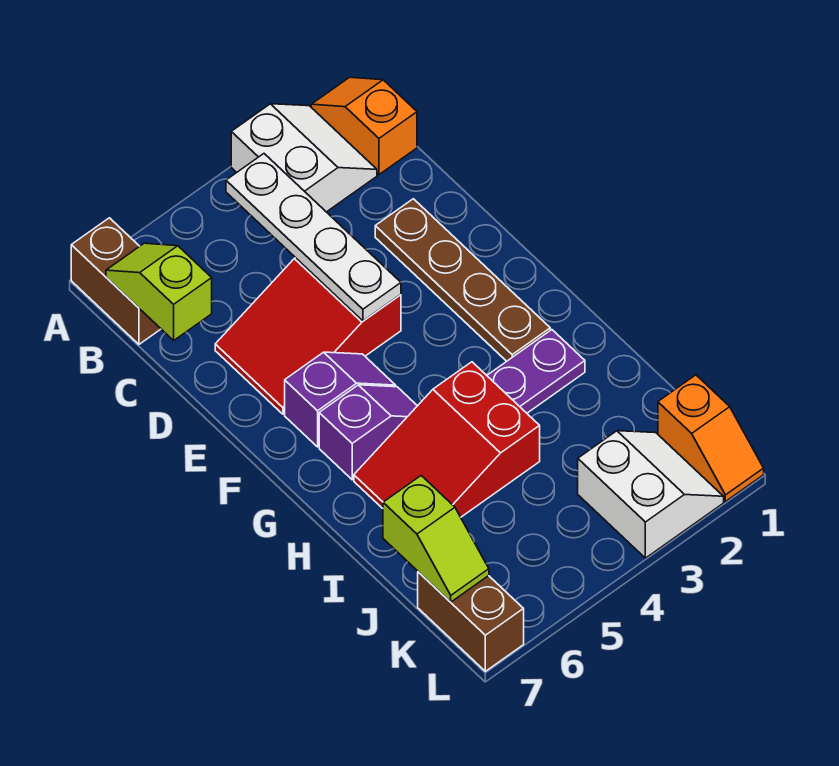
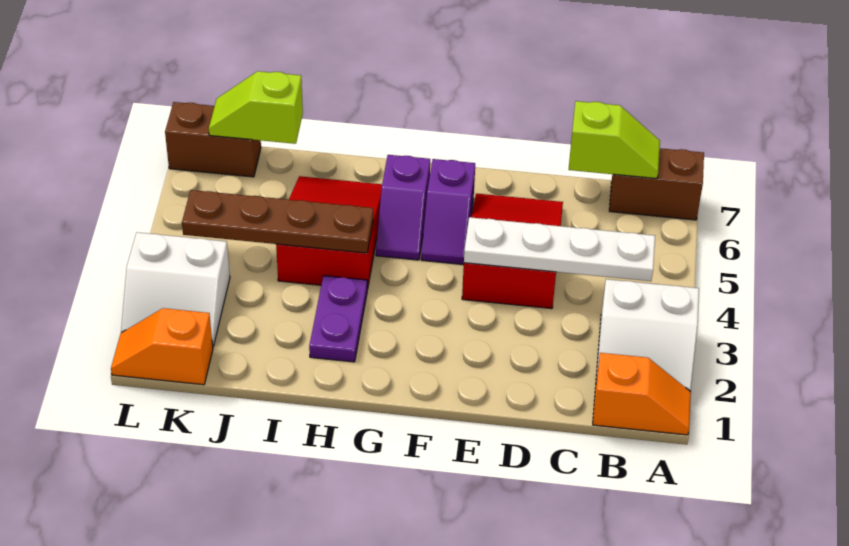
brown 1x4 plate [375,199,550,361] -> brown 1x4 plate moved to [182,190,373,253]

